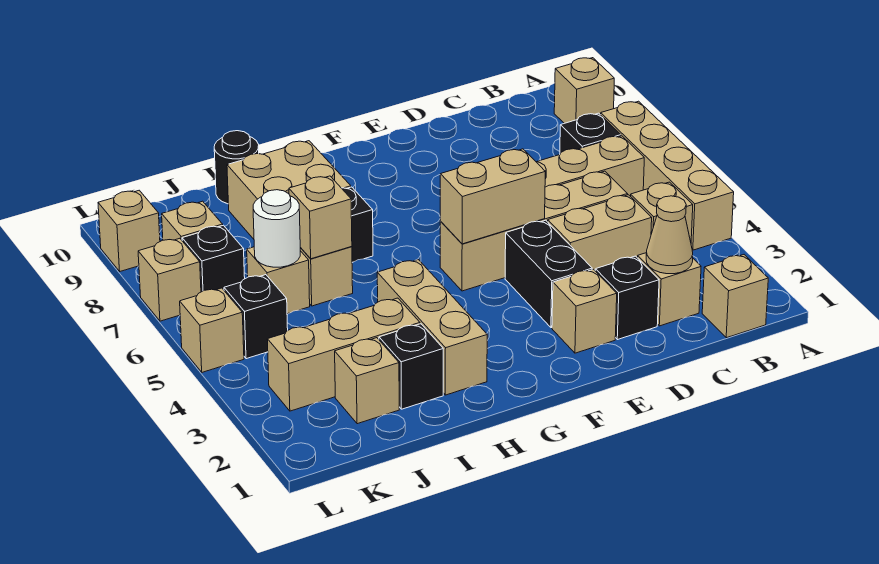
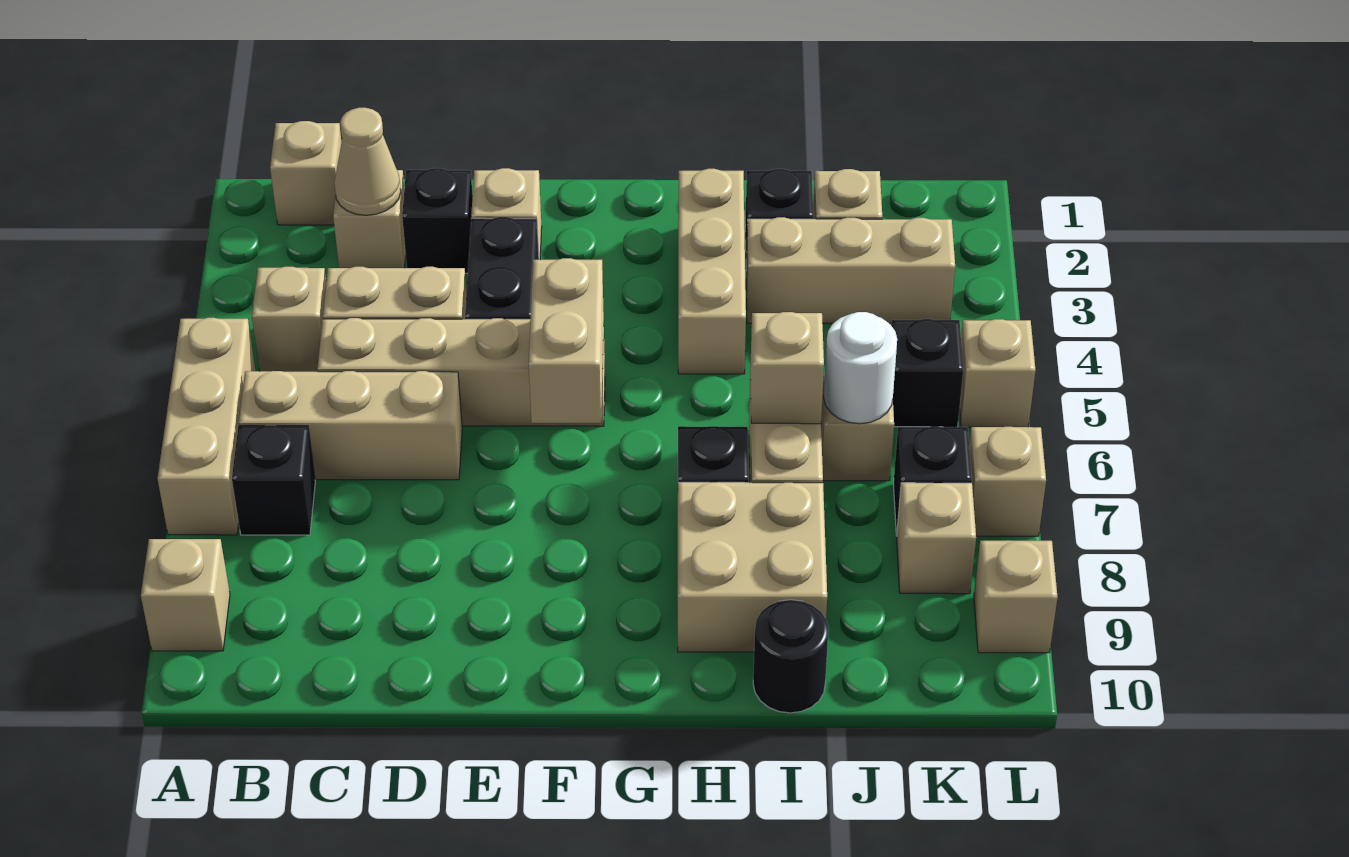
tan 1x4 brick [601,101,734,250] -> tan 1x3 brick [157,318,256,535]
tan 1x2 brick [440,149,545,244] -> tan 1x2 brick turned to [529,258,604,423]

